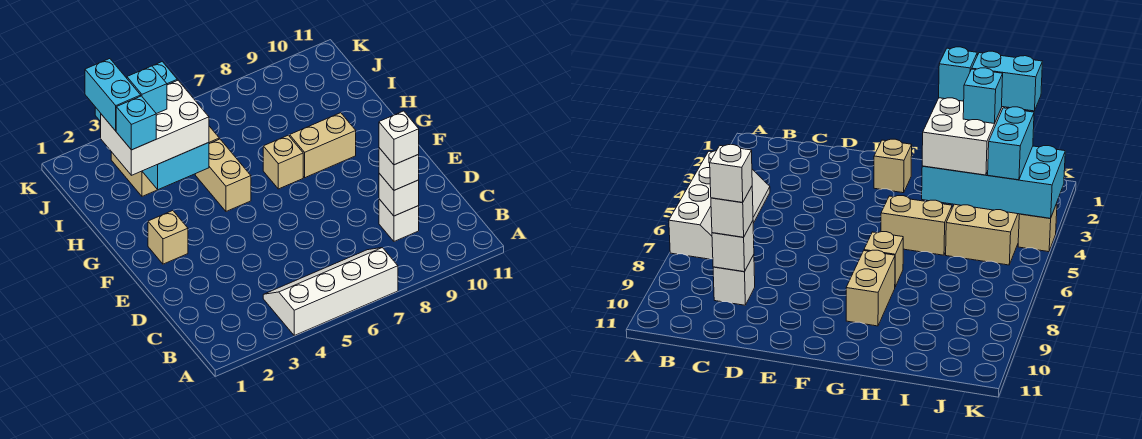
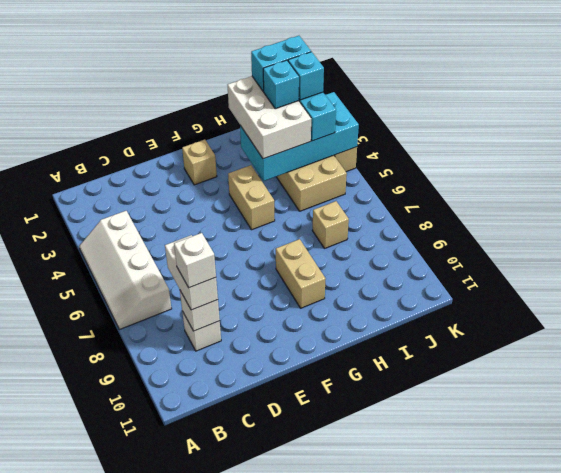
white 2x4 slope [263,248,398,335] -> white 2x4 slope turned to [79,211,172,330]
white 1x1 brick [379,148,419,190] -> white 1x2 brick [165,235,218,310]
tan 1x2 brick [195,139,251,211] -> tan 1x2 brick turned to [228,165,275,230]
tan 1x1 brick [263,135,303,189] -> tan 1x1 brick moved to [313,201,349,248]
cyan 1x1 brick [116,96,156,150] -> cyan 1x1 brick moved to [288,52,324,100]

